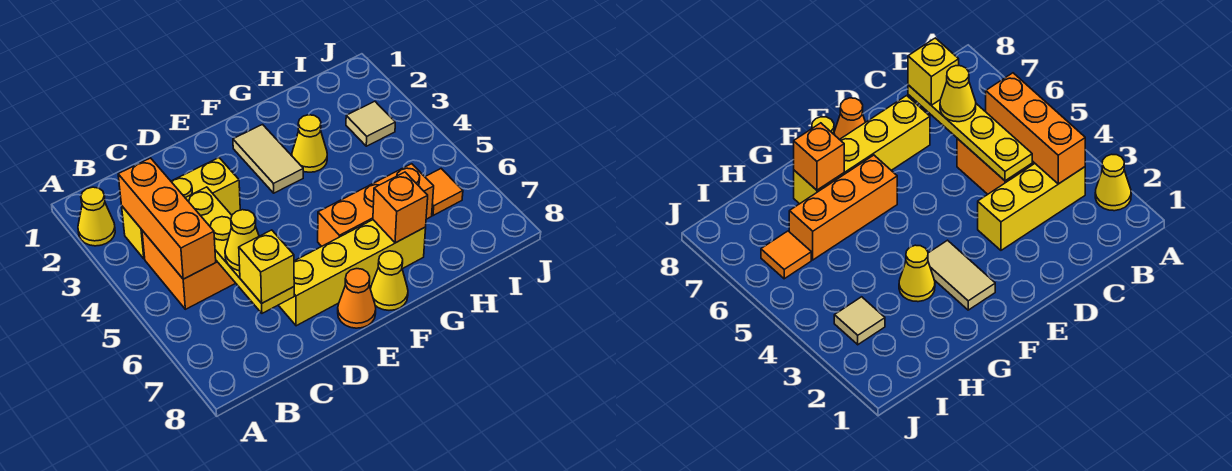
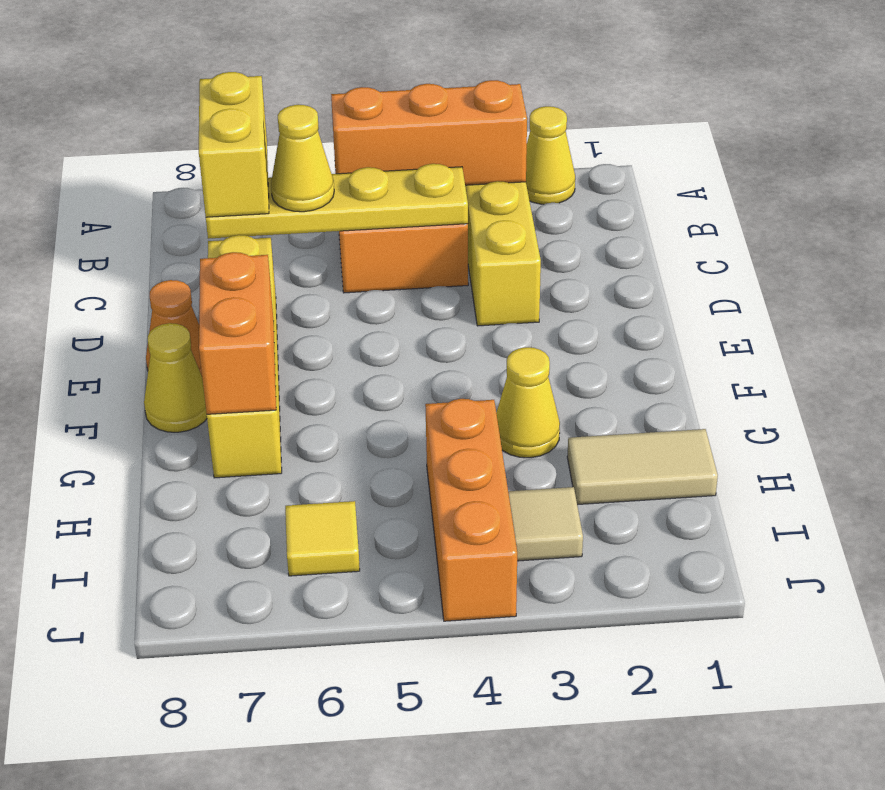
yellow 1x1 brick [239,230,294,303] -> yellow 1x2 brick [199,72,269,217]
tan 1x2 tile [233,125,303,193] -> tan 1x2 tile moved to [567,429,718,505]
orange 1x3 brick [318,164,434,246] -> orange 1x3 brick moved to [425,399,517,621]
orange 1x1 brick [373,172,428,243] -> orange 1x2 brick [199,252,276,414]
orange 1x1 tile [425,169,463,216] -> yellow 1x1 tile [285,501,360,576]

